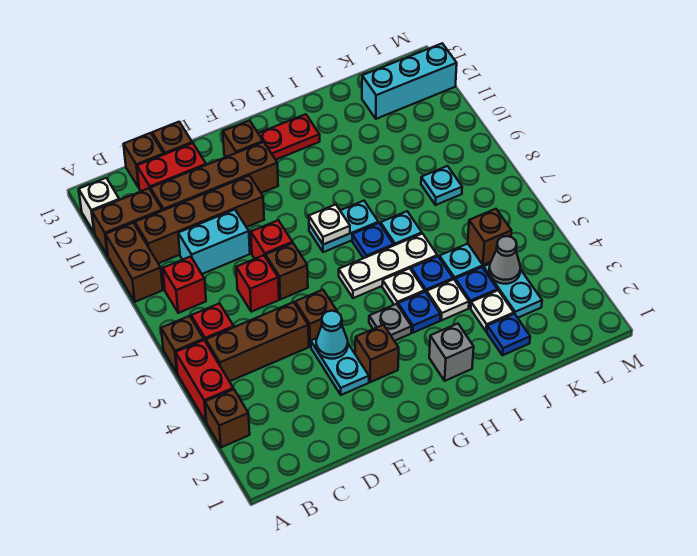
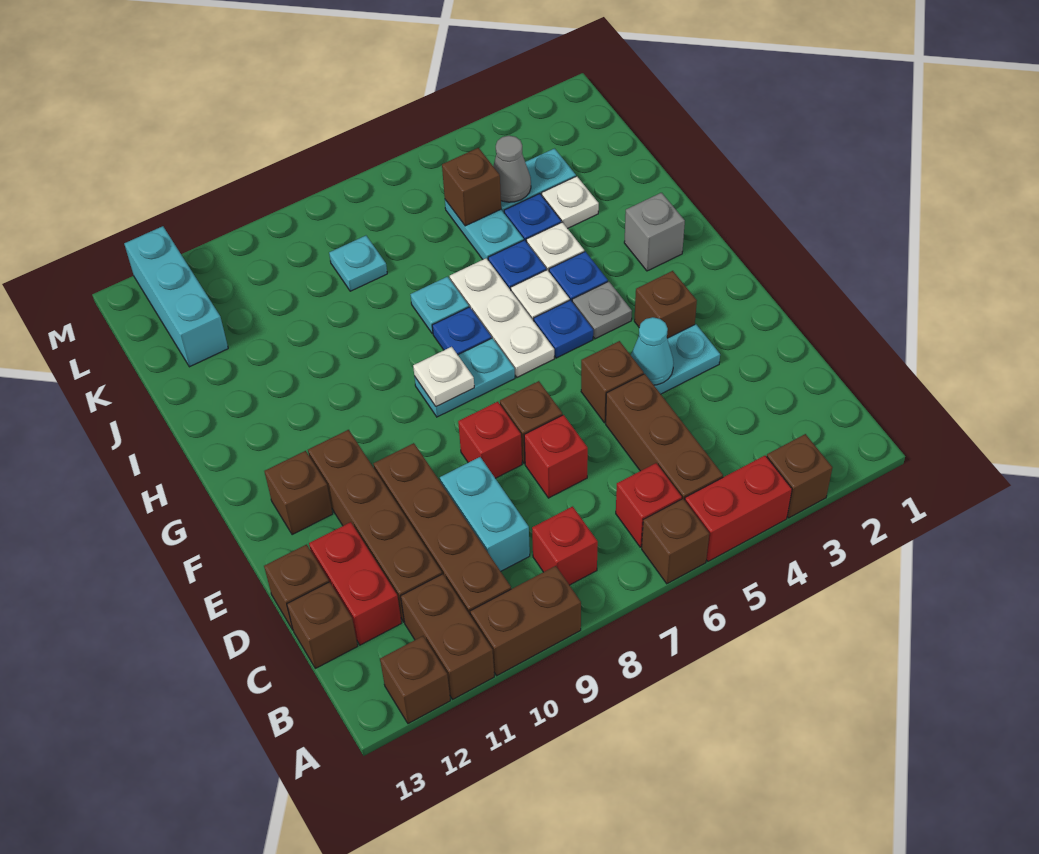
white 1x1 brick [79,178,119,233] -> brown 1x1 brick [380,636,450,724]
cyan 1x2 plate [309,201,378,252] -> cyan 1x2 plate turned to [414,338,515,417]
red 1x2 plate [258,114,320,160] -> none
blue 1x1 plate [487,314,530,355] -> blue 1x1 plate moved to [534,300,593,358]

